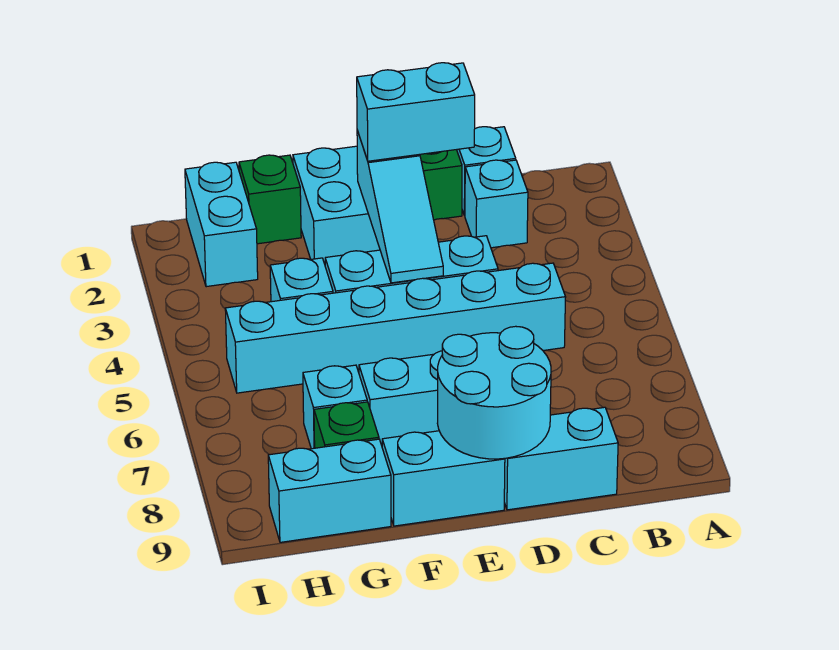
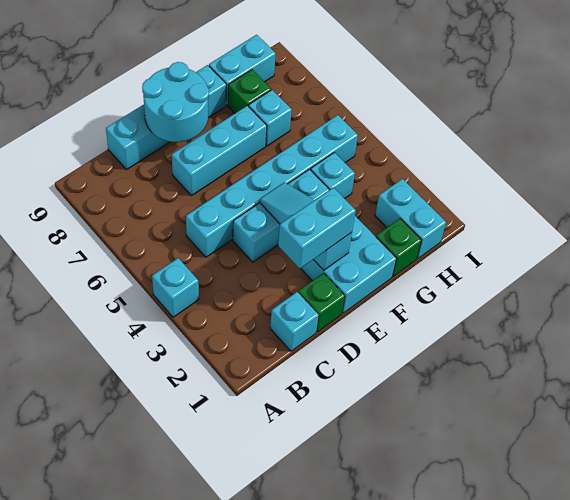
cyan 1x1 brick [465,160,528,248] -> cyan 1x1 brick moved to [152,258,199,317]

